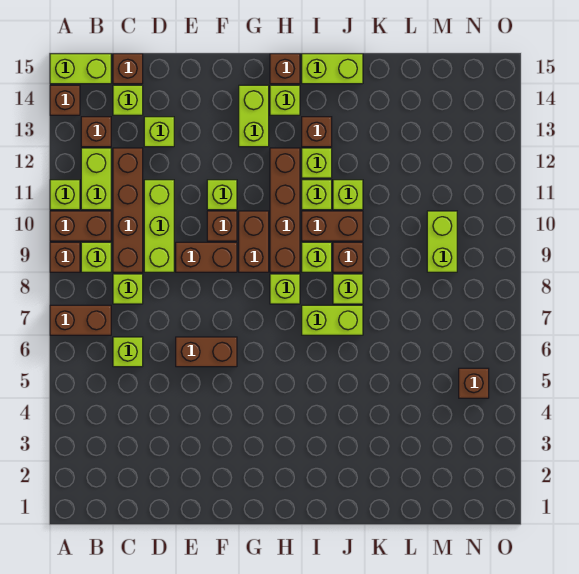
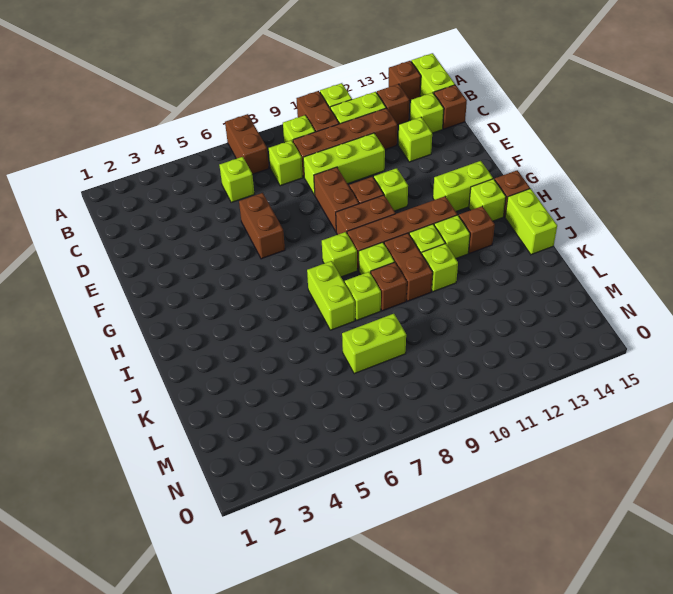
brown 1x1 brick [50,242,80,272] -> none
lime 1x2 brick [427,211,457,272] -> lime 1x2 brick moved to [342,314,406,374]
brown 1x1 brick [459,368,489,398] -> none

